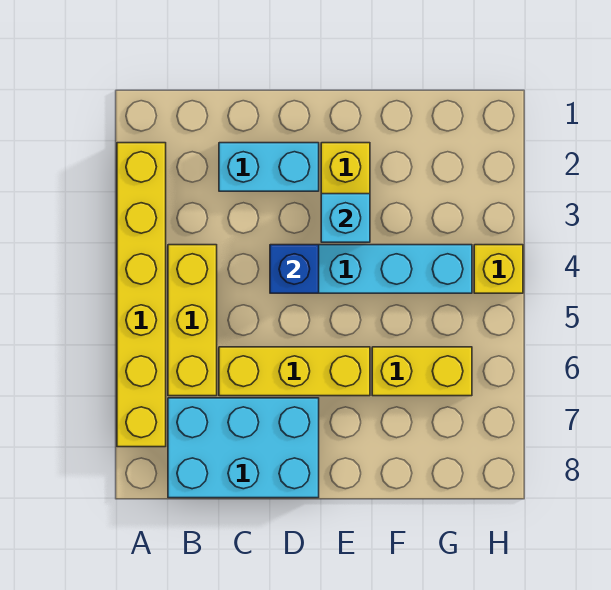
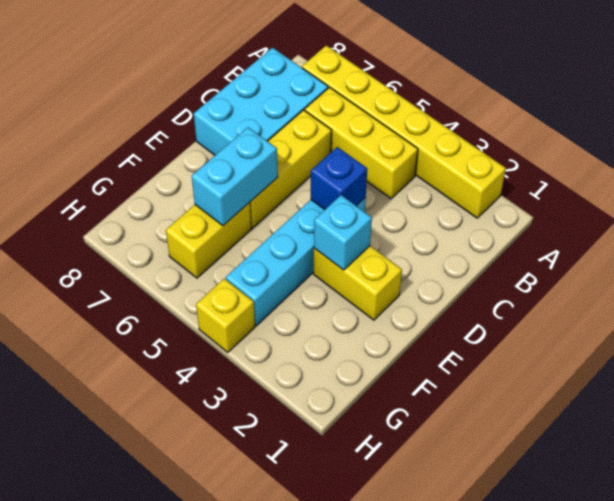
cyan 1x2 brick [219,143,319,191] -> cyan 1x2 brick moved to [192,127,278,226]

